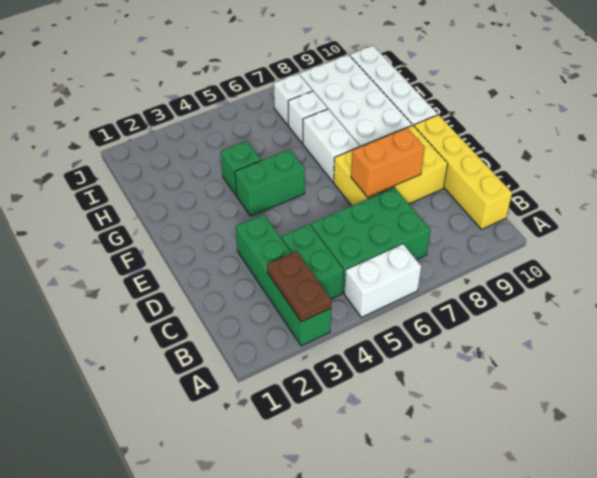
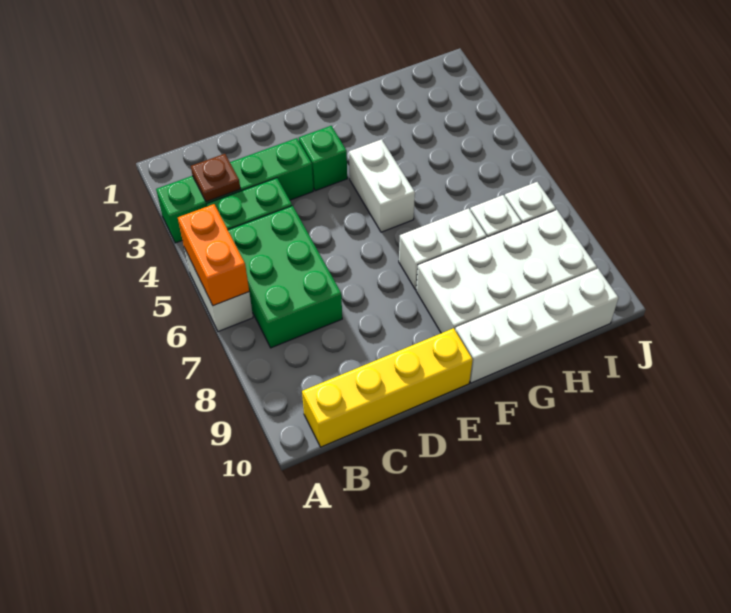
brown 1x2 plate [267,252,332,322] -> brown 1x1 plate [191,154,240,202]
yellow 2x3 brick [334,125,448,206] -> none
orange 1x2 brick [351,128,425,197] -> orange 1x2 brick moved to [178,204,249,306]
green 1x2 brick [235,149,305,216] -> white 1x2 brick [349,139,415,232]
green 1x1 brick [221,141,261,196] -> green 1x1 brick moved to [299,126,347,191]

